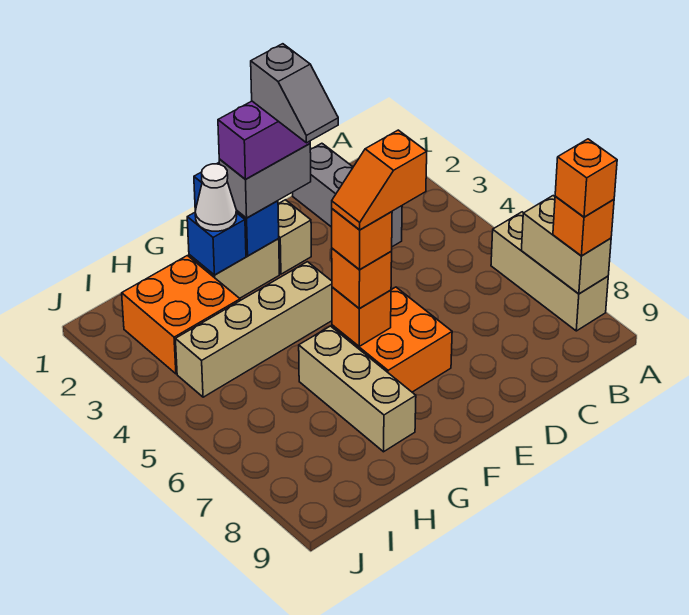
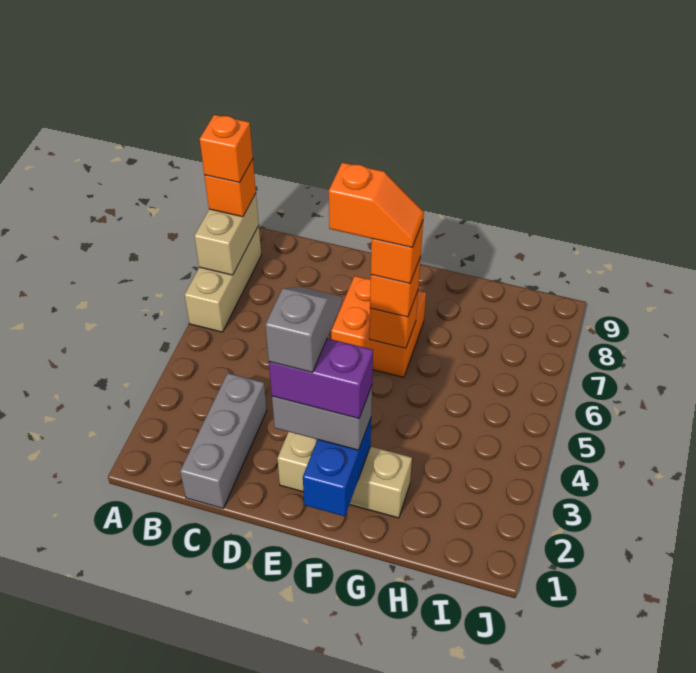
tan 1x4 brick [175,262,332,397] -> none
blue 1x1 brick [187,213,246,275] -> none
white 1x1 cone [195,164,237,231] -> none
tan 1x3 brick [299,326,416,452] -> none
orange 2x2 brick [122,256,240,374] -> none

